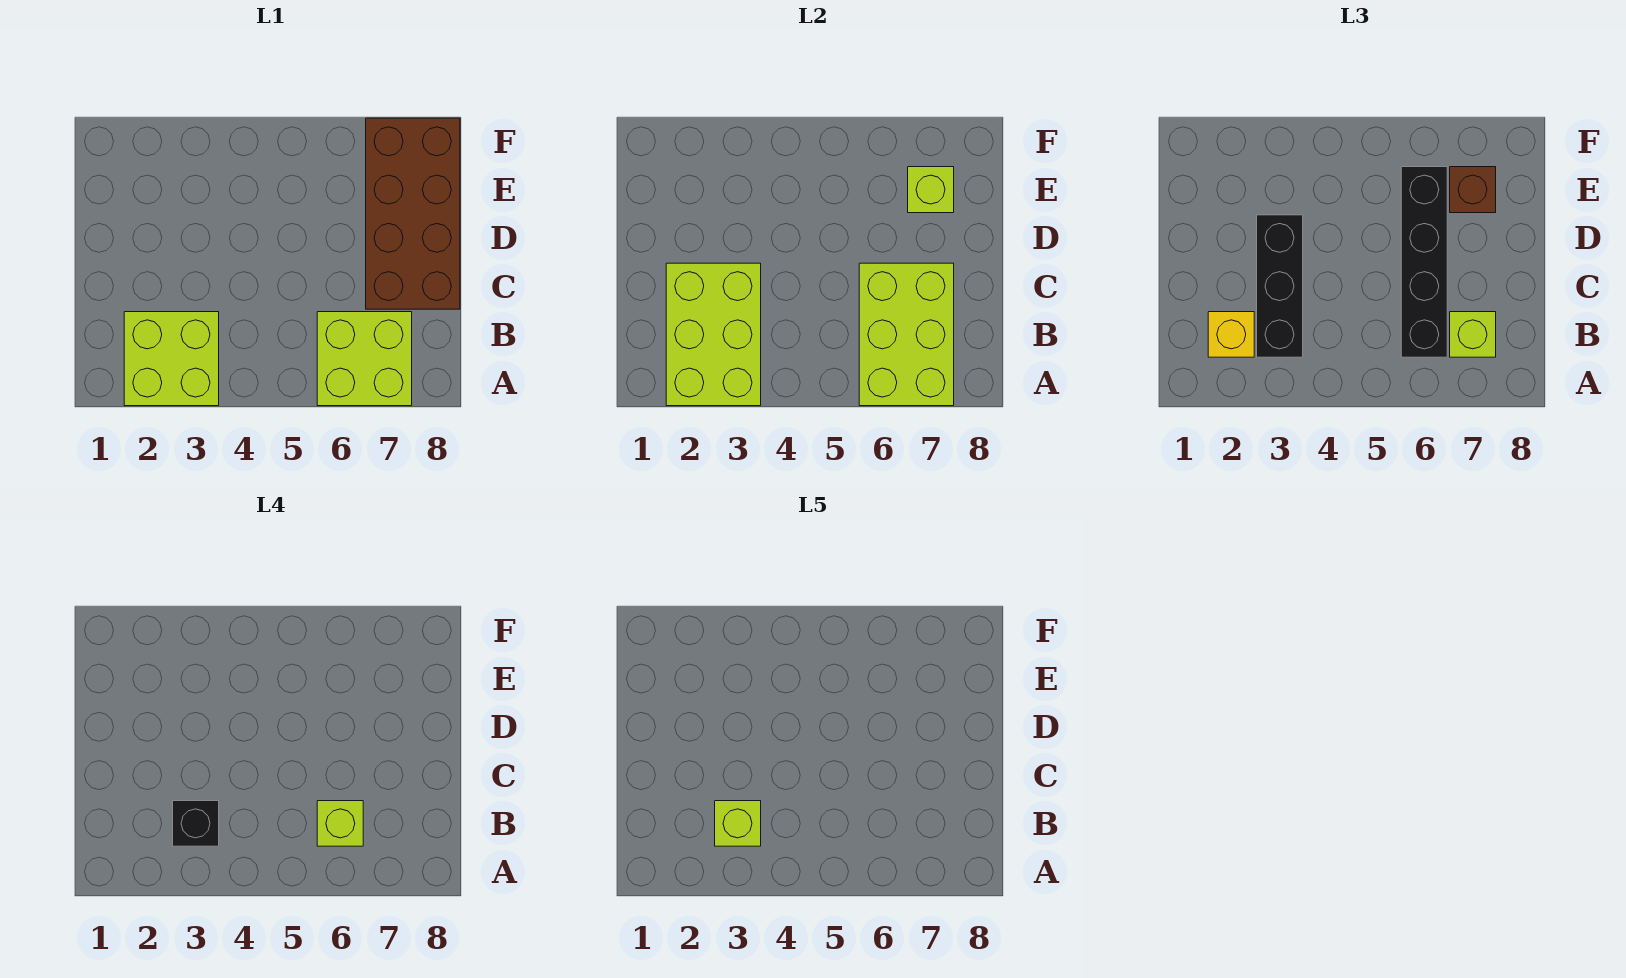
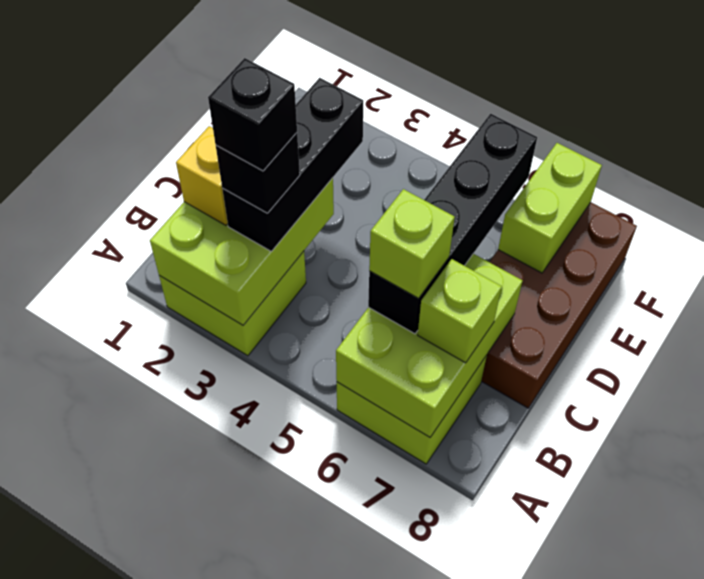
lime 1x1 brick [715,801,761,846] -> black 1x1 brick [208,58,297,171]
lime 1x1 brick [908,167,954,213] -> lime 1x2 brick [498,143,602,273]
brown 1x1 brick [1450,167,1496,213] -> none

